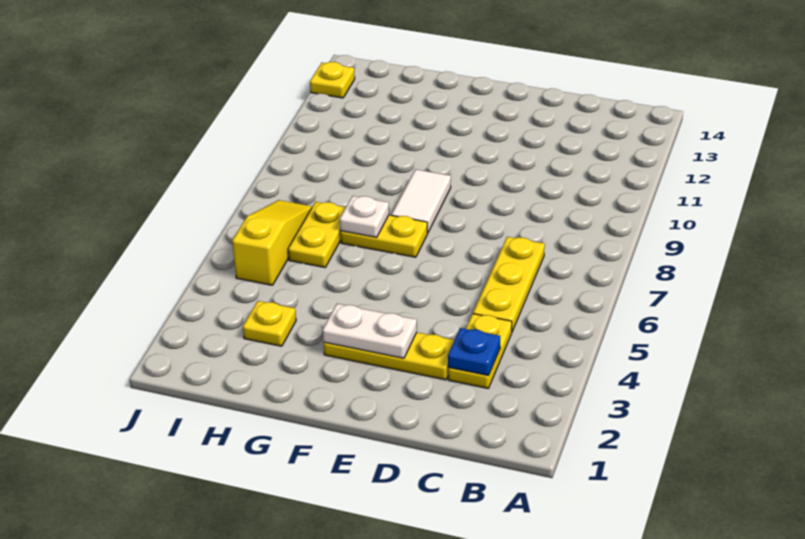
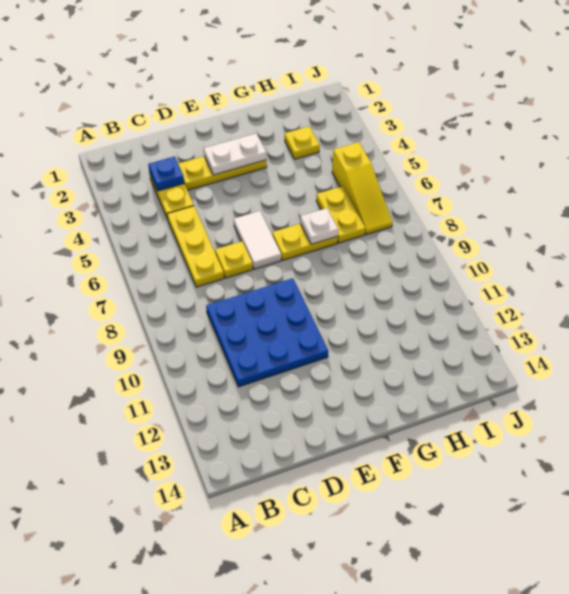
none -> blue 3x3 plate [206,278,328,387]
white 1x2 tile [391,169,451,233] -> white 1x2 tile moved to [234,211,281,269]
yellow 1x1 plate [310,62,355,98] -> yellow 1x1 plate moved to [215,241,253,278]

